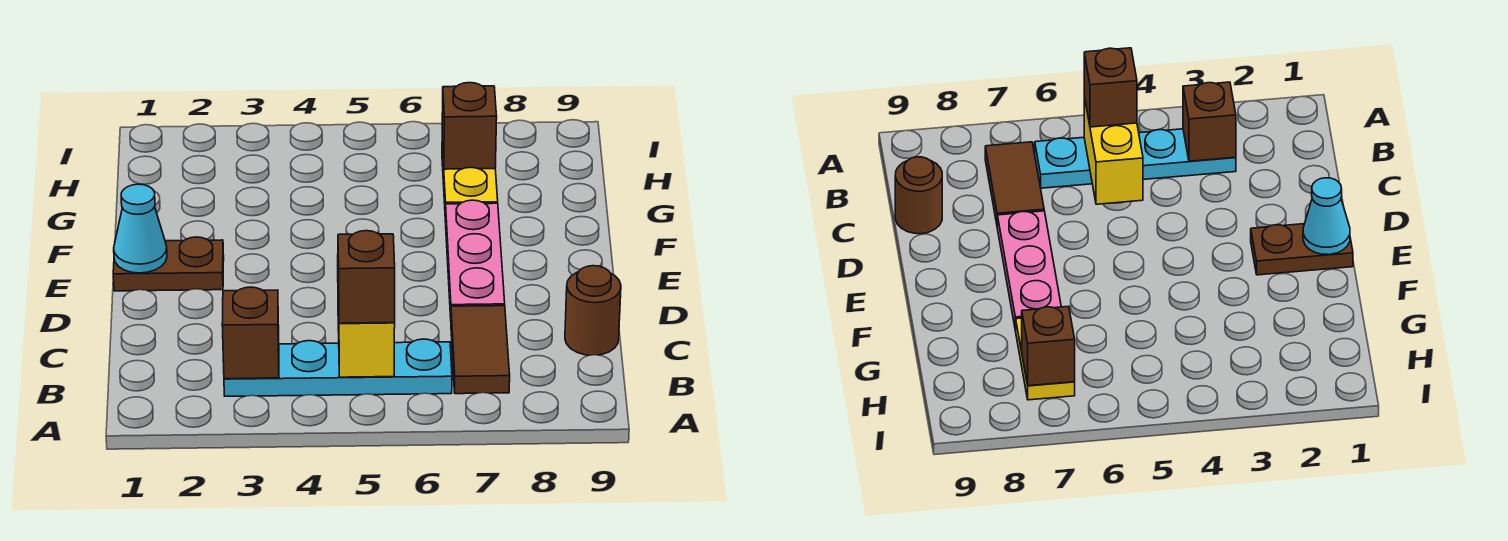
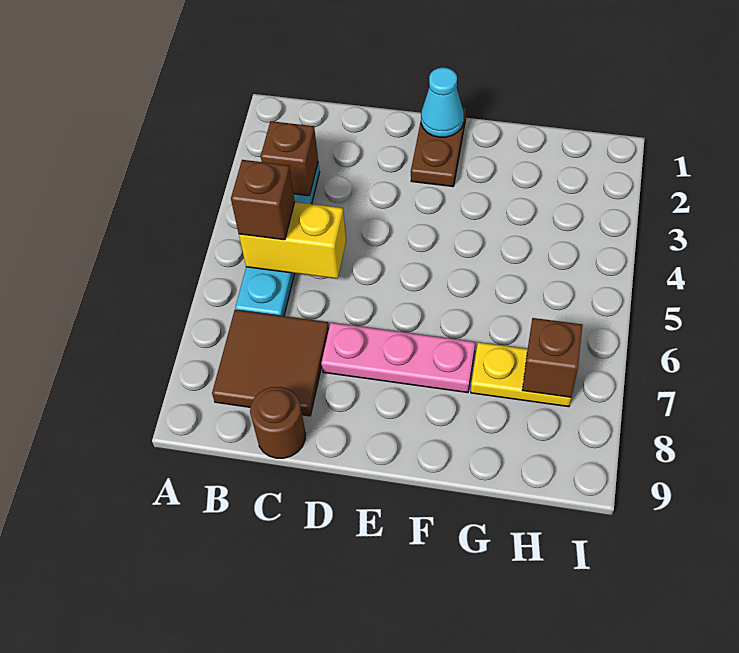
brown 1x2 tile [451,306,510,394] -> brown 2x2 tile [212,310,329,416]

